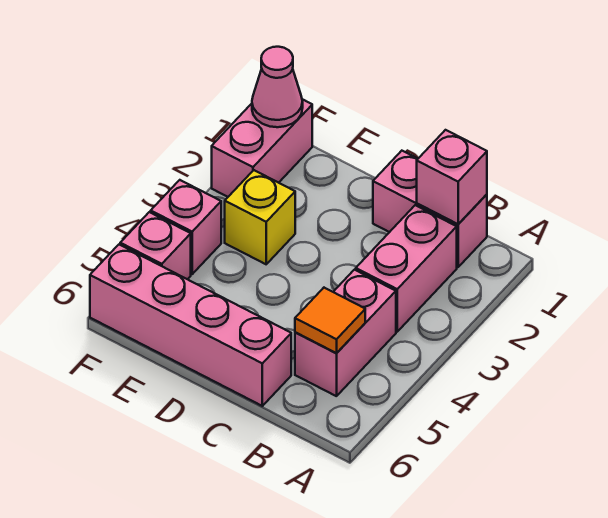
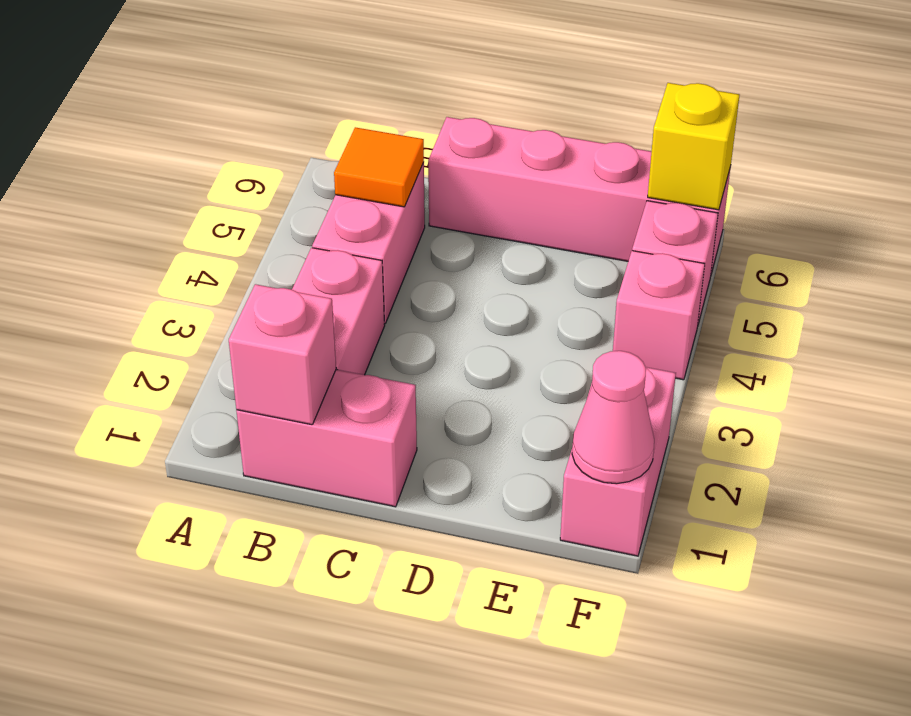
yellow 1x1 brick [225,170,295,264] -> yellow 1x1 brick moved to [648,83,739,210]

